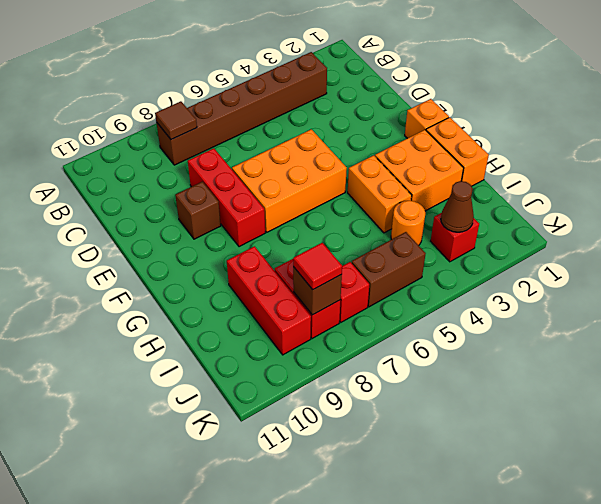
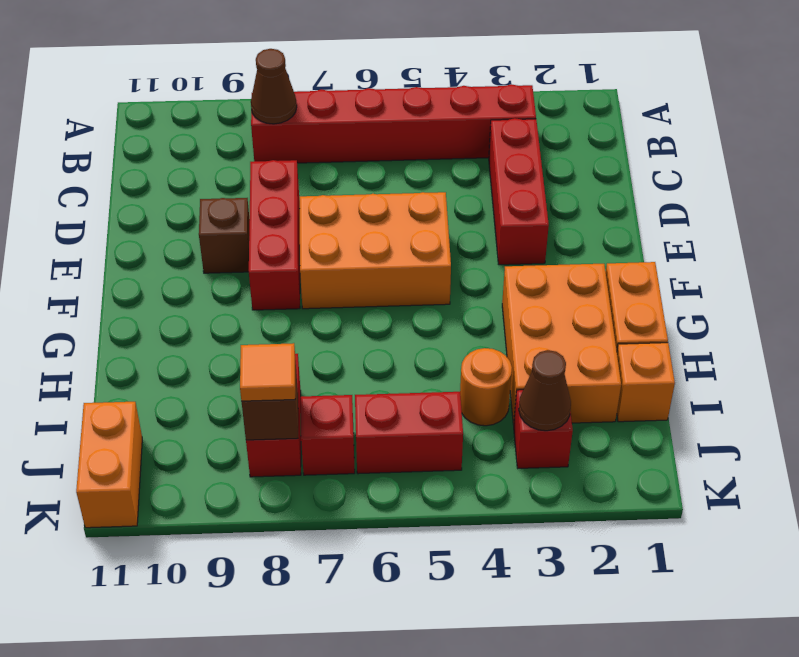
brown 1x6 brick [156,52,327,165] -> red 1x6 brick [251,84,536,163]
brown 1x1 tile [155,101,197,140] -> brown 1x1 cone [251,49,297,124]
orange 1x1 brick [405,99,449,138] -> orange 1x1 brick moved to [617,343,675,422]
orange 2x2 brick [375,130,463,211] -> orange 2x3 brick [502,264,621,425]
orange 1x2 brick [348,155,412,233] -> orange 1x2 brick moved to [76,402,142,528]
red 1x3 brick [227,246,311,355] -> red 1x3 brick moved to [489,118,549,265]
brown 1x2 brick [352,232,426,307] -> red 1x2 brick [355,392,463,474]
red 1x1 tile [293,243,342,290] -> orange 1x1 tile [240,343,295,401]

